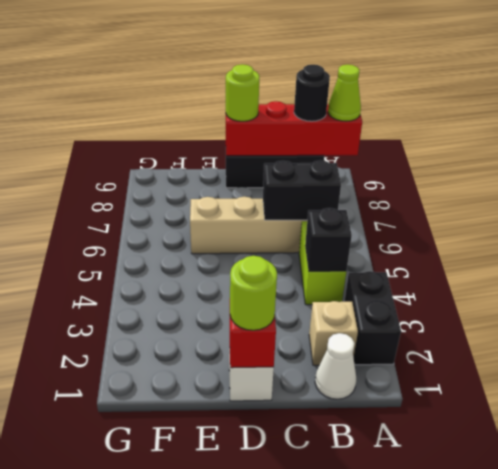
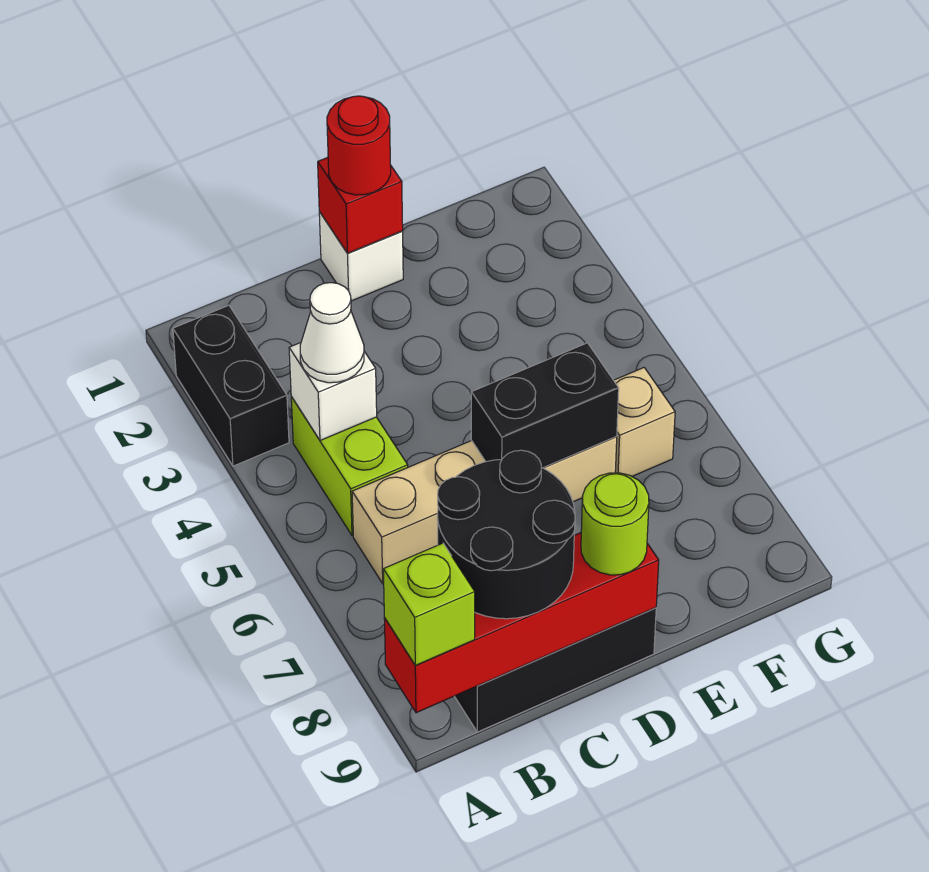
lime 1x1 cone [328,65,361,121] -> lime 1x1 brick [383,543,475,665]
white 1x1 cone [315,333,356,399] -> white 1x1 cone moved to [300,283,364,383]
tan 1x1 brick [309,301,358,365] -> tan 1x1 brick moved to [614,368,675,476]
black 1x1 brick [305,208,352,271] -> white 1x1 brick [289,343,377,441]
black 1x2 brick [263,160,341,220] -> black 1x2 brick moved to [471,343,619,468]
black 1x1 round brick [294,65,330,121] -> black 2x2 round brick [437,450,575,619]
lime 1x1 round brick [230,256,277,330] -> red 1x1 round brick [327,96,391,195]

